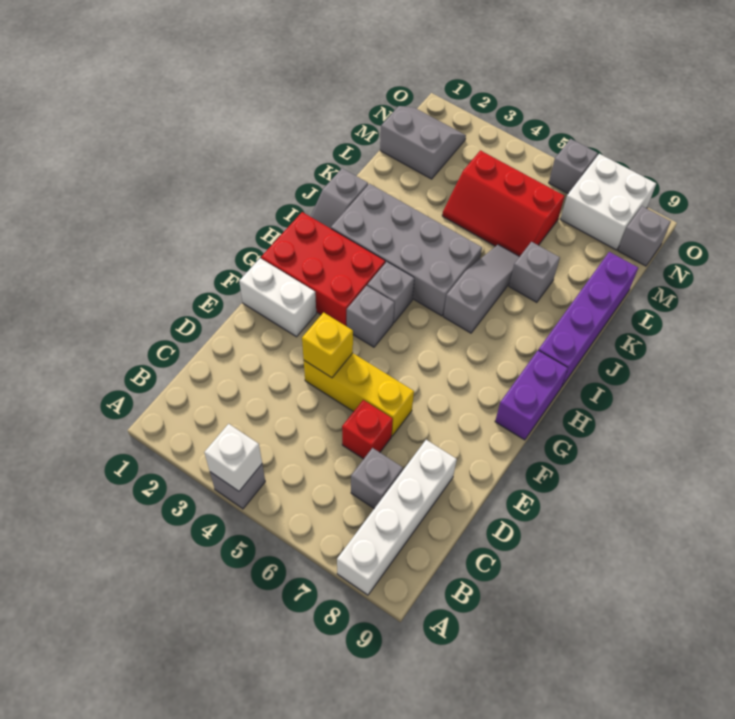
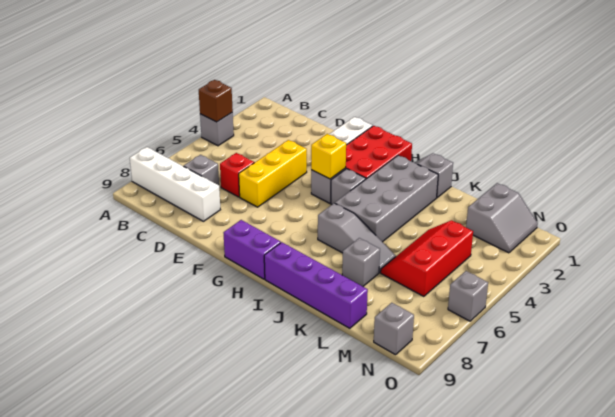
white 1x1 brick [205,424,262,491] -> brown 1x1 brick [199,80,233,122]
yellow 1x1 brick [302,313,353,378] -> yellow 1x1 brick moved to [311,134,346,179]
white 2x2 brick [561,154,656,250] -> none

